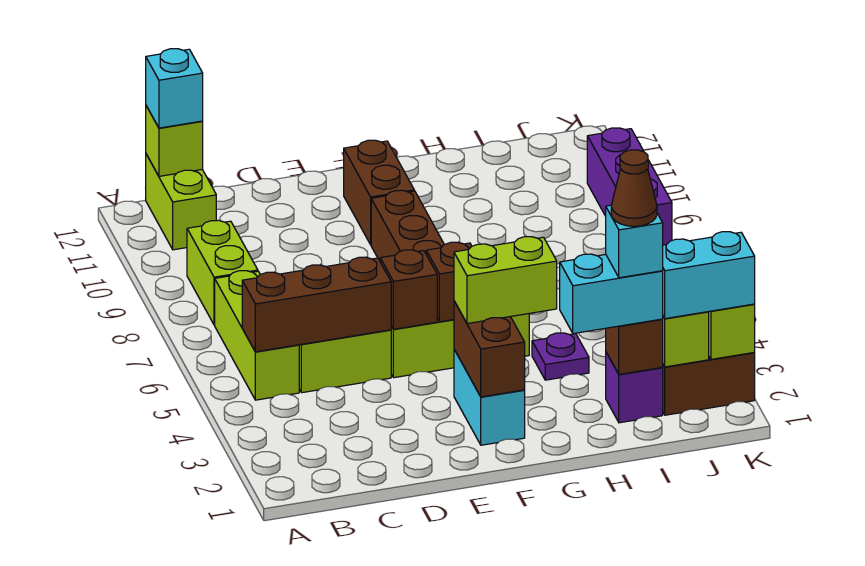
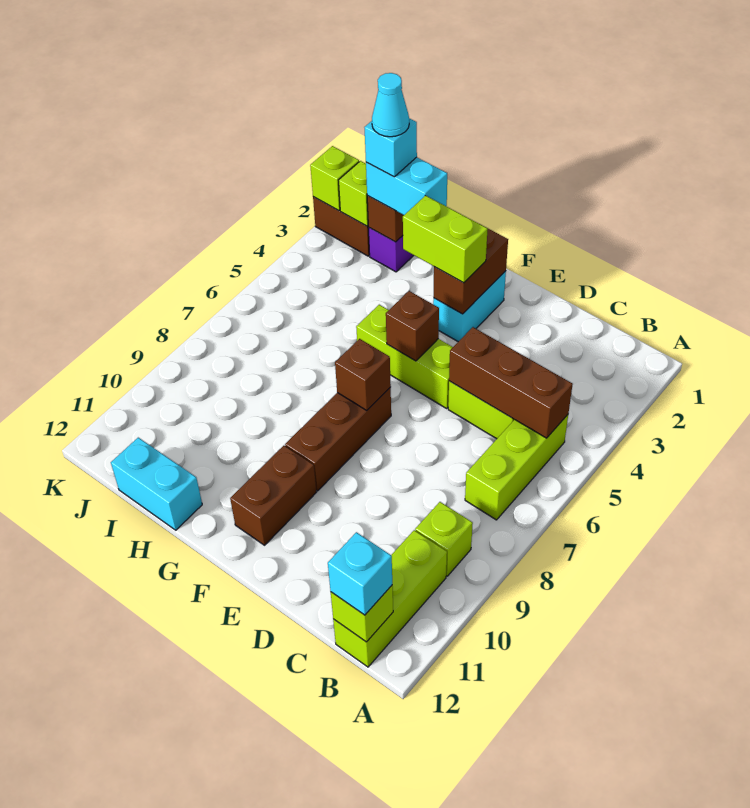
lime 1x2 brick [187,220,258,325] -> lime 1x1 brick [415,502,473,576]
lime 1x2 brick [146,154,216,250] -> lime 1x3 brick [333,530,447,667]
brown 1x1 brick [380,250,437,329] -> brown 1x1 brick moved to [335,339,391,410]
purple 1x1 plate [532,333,589,380] -> none
brown 1x1 cone [611,150,657,226] -> cyan 1x1 cone [372,73,409,137]
cyan 1x2 brick [663,232,755,319] -> cyan 1x2 brick moved to [111,438,202,530]
purple 1x3 brick [587,128,672,245] -> none

